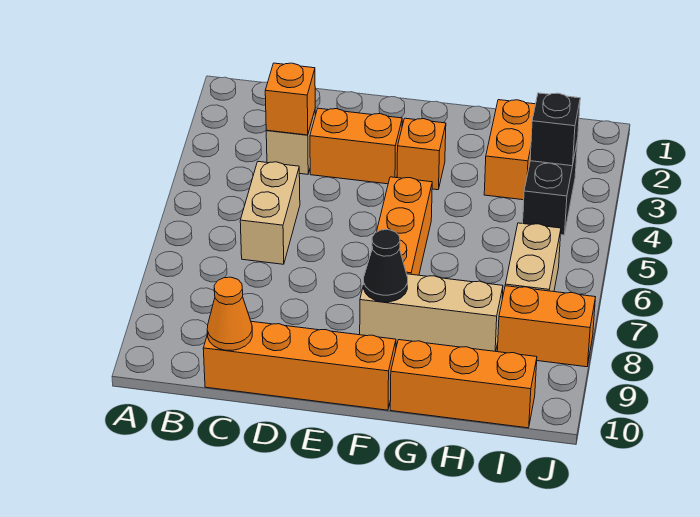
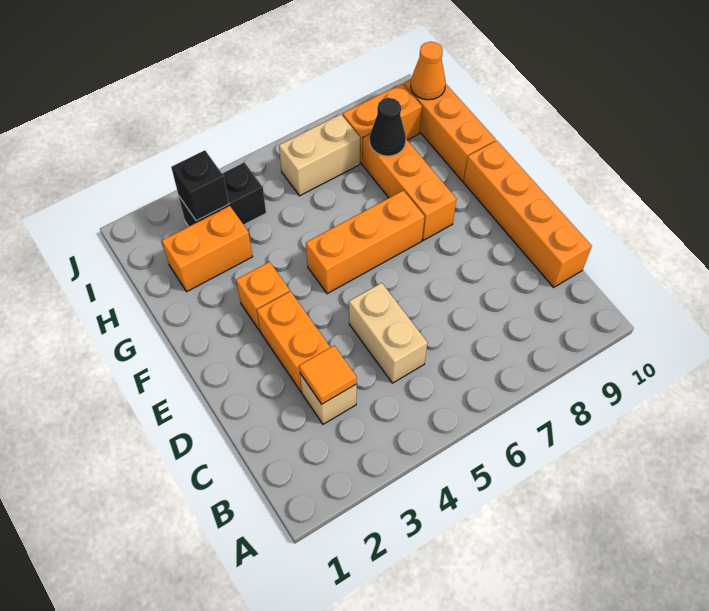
orange 1x1 brick [265,63,315,135] -> orange 1x1 tile [299,346,357,404]
tan 1x2 brick [240,162,300,264] -> tan 1x2 brick turned to [349,283,427,383]
orange 1x1 cone [207,277,252,350] -> orange 1x1 cone moved to [411,42,446,100]
tan 1x3 brick [360,274,503,351] -> orange 1x3 brick [362,134,456,240]
black 1x1 cone [364,230,408,302] -> black 1x1 cone moved to [370,98,406,156]
orange 1x2 brick [497,286,595,367] -> orange 1x2 brick turned to [343,84,422,164]

